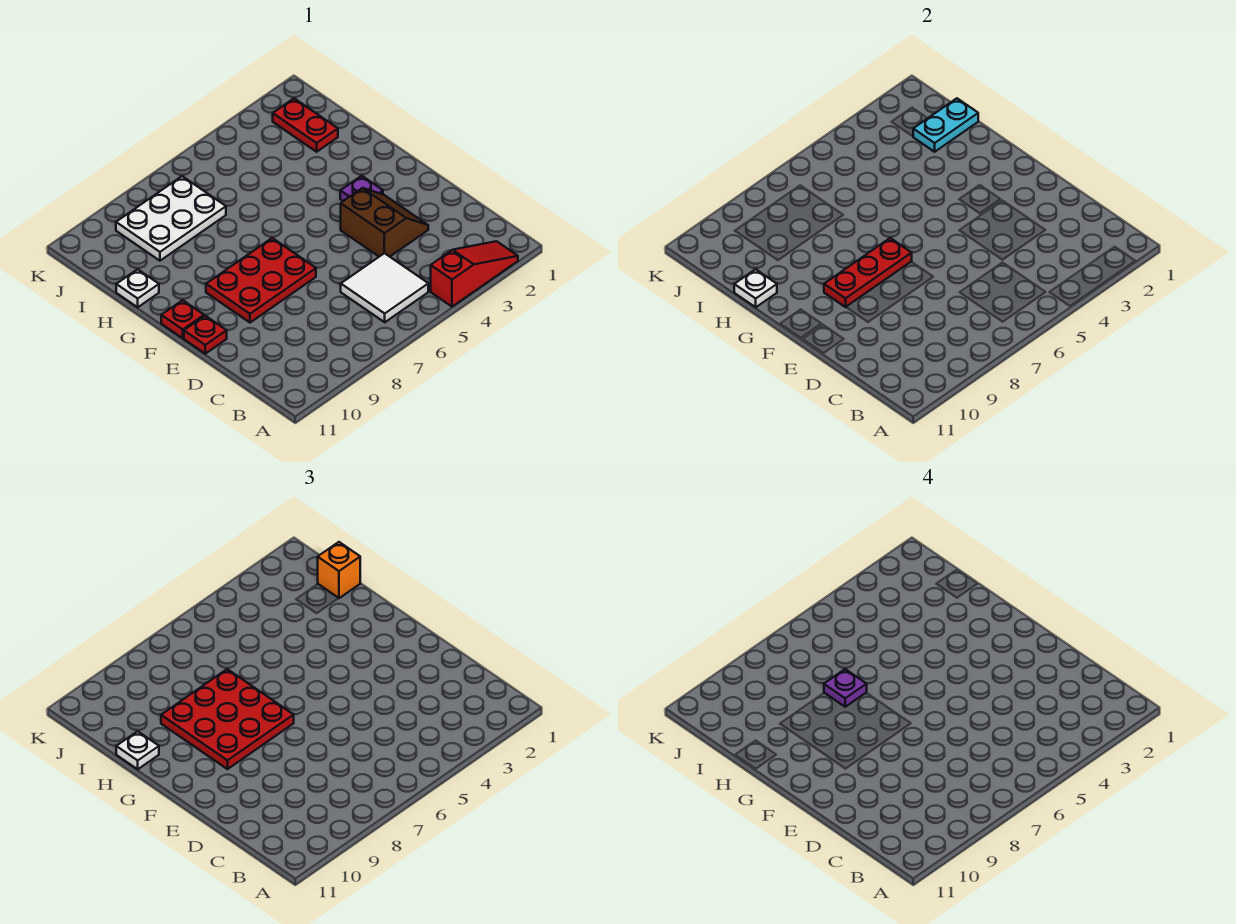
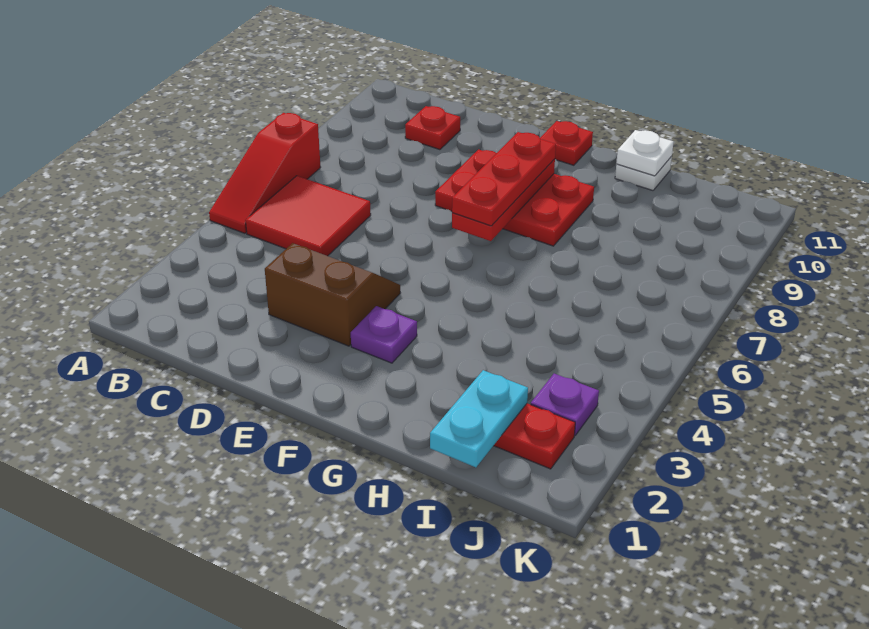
red 1x3 slope [431,241,518,307] -> red 1x3 slope moved to [209,113,321,233]
white 2x2 tile [341,253,428,322] -> red 2x2 tile [245,176,371,256]
brown 2x2 slope [341,188,428,257] -> brown 2x2 slope turned to [265,243,400,346]
red 2x3 plate [206,238,316,323] -> red 2x3 plate turned to [435,150,594,246]
red 1x1 plate [184,316,227,354] -> red 1x1 plate moved to [405,106,460,150]
red 3x3 plate [161,669,294,769] -> red 1x3 plate [452,132,556,226]
purple 1x1 plate [824,669,867,707] -> purple 1x1 plate moved to [531,374,599,435]
white 1x1 plate [116,731,159,769] -> none
orange 1x1 brick [318,542,360,598] -> none
white 2x3 plate [116,176,226,261] -> none

